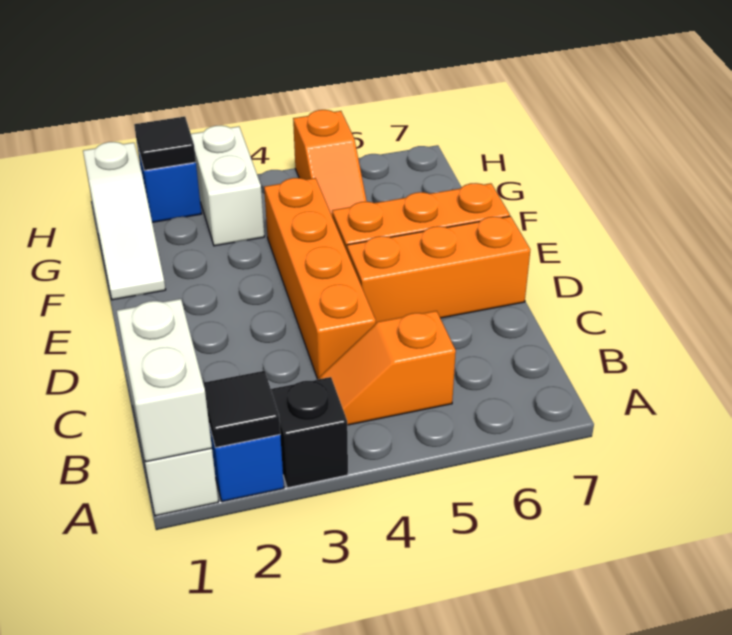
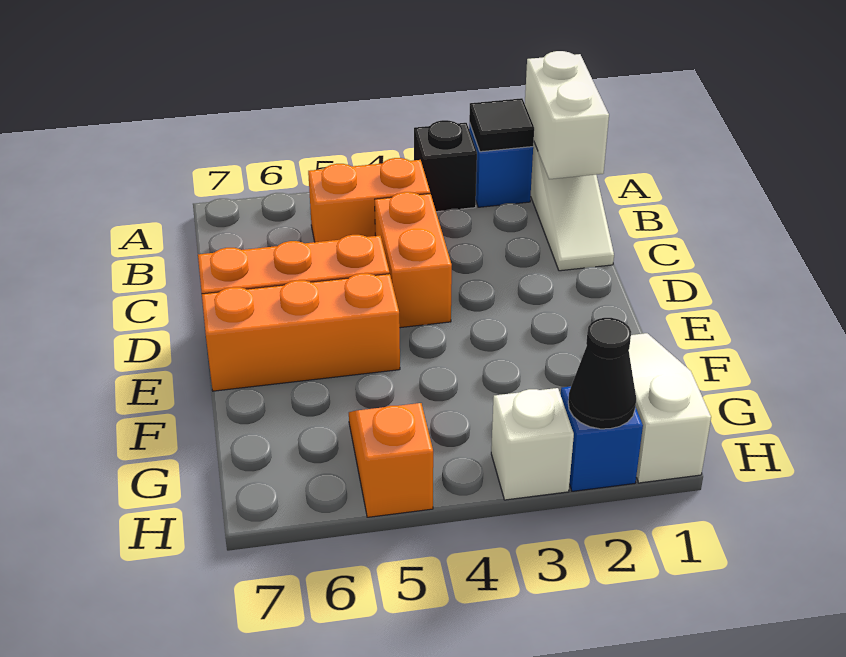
orange 1x2 slope [320,311,456,425] -> orange 1x2 brick [308,158,430,242]
orange 1x4 brick [264,178,376,379] -> orange 1x2 brick [375,192,452,328]
white 1x2 brick [191,126,264,246] -> white 1x1 brick [491,388,574,500]
black 1x1 tile [134,117,196,170] -> black 1x1 cone [568,318,636,429]

